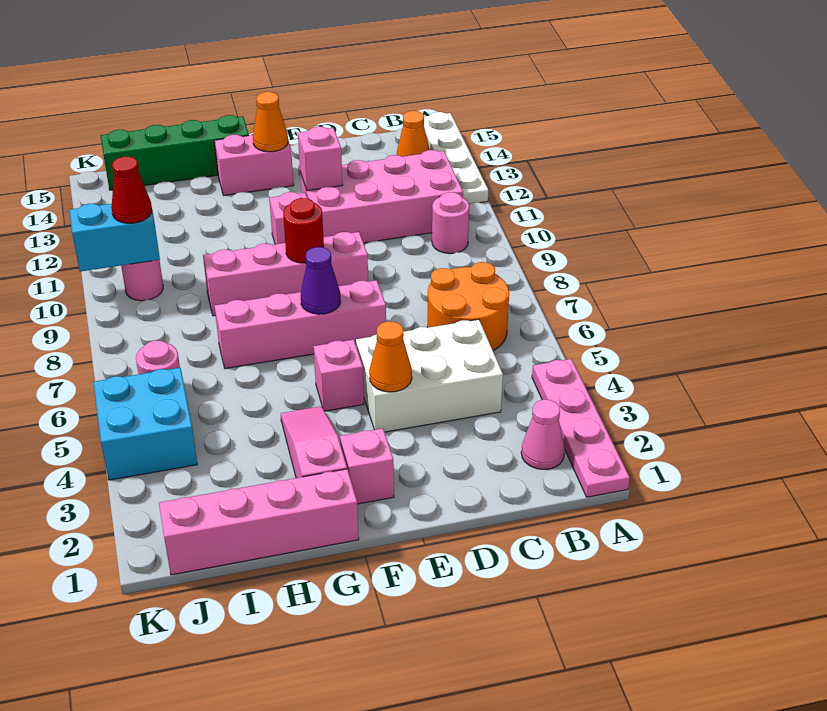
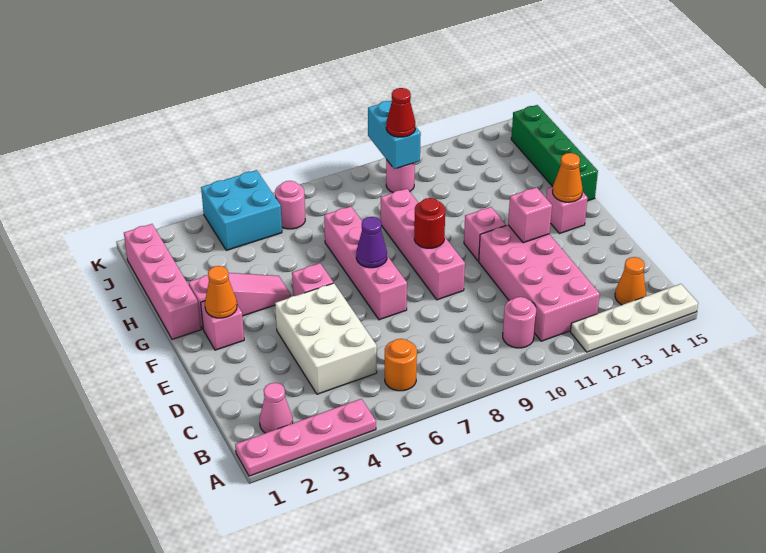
orange 2x2 round brick [427,262,509,350] -> orange 1x1 round brick [385,339,417,391]
orange 1x1 cone [369,321,412,392] -> orange 1x1 cone moved to [205,266,237,318]
pink 1x2 brick [214,135,294,196] -> pink 1x1 brick [546,187,588,234]

